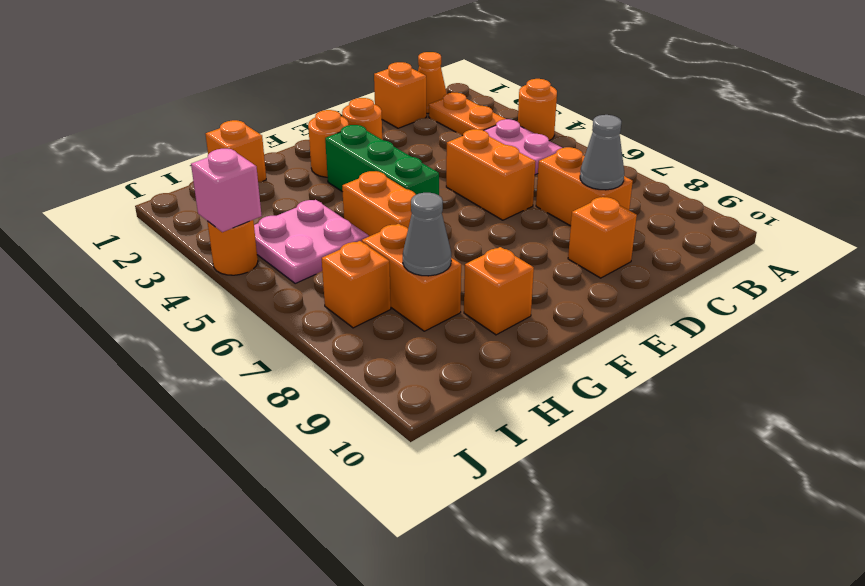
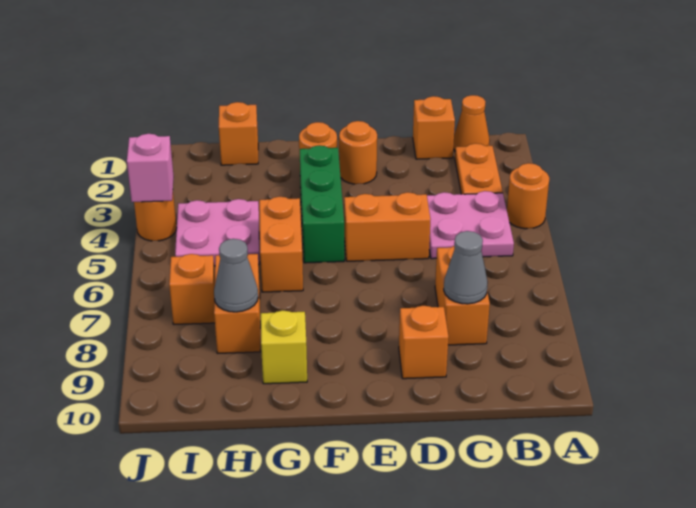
orange 1x2 brick [446,129,536,220] -> orange 1x2 brick turned to [344,192,430,261]
orange 1x1 brick [464,247,534,335] -> yellow 1x1 brick [261,310,307,384]

